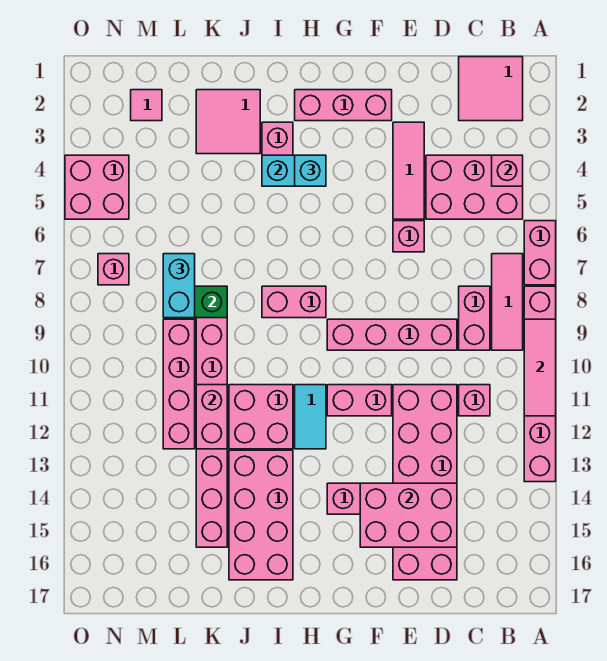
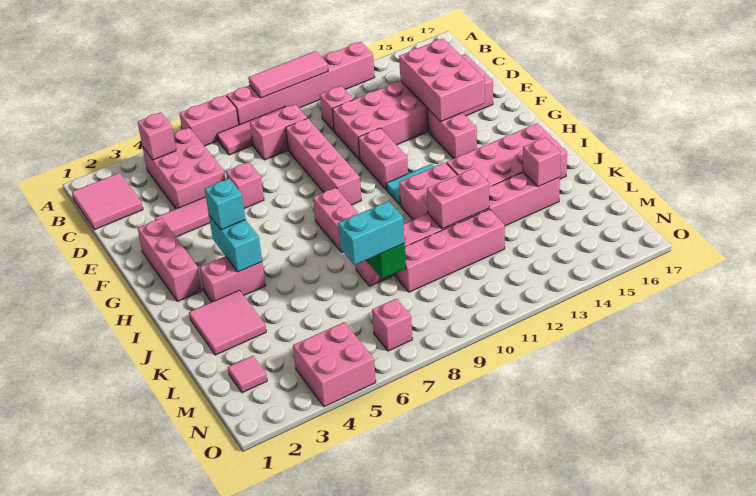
none -> pink 1x1 brick [523,138,560,187]

